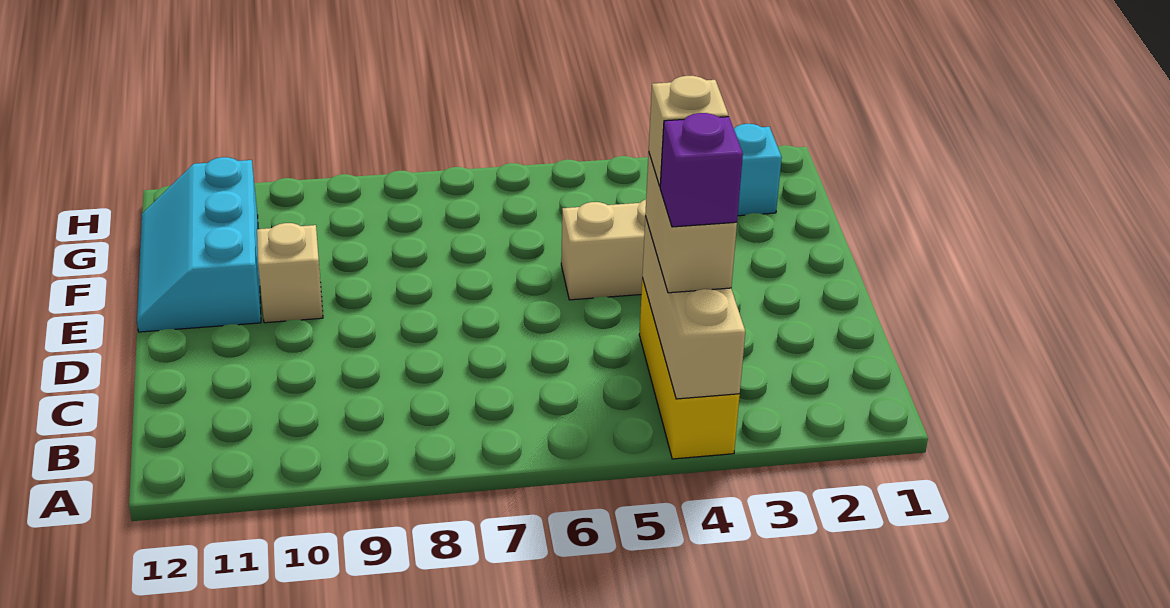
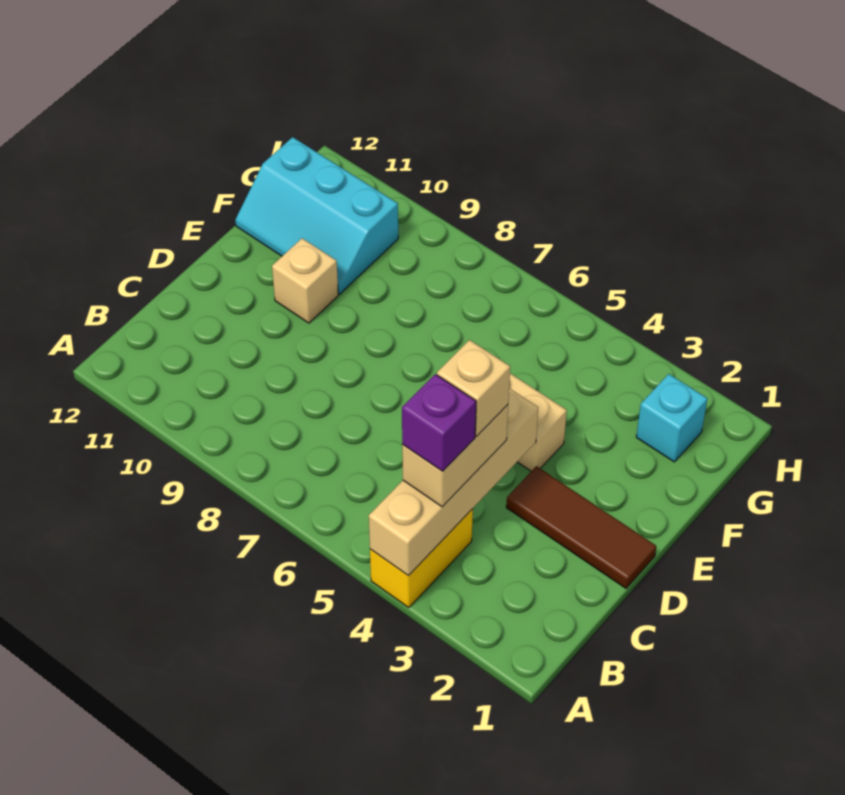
yellow 1x3 brick [639,278,740,459] -> yellow 1x2 brick [370,509,473,607]
tan 1x3 brick [642,216,745,399] -> tan 1x4 brick [369,388,538,576]
none -> brown 1x3 tile [506,466,656,588]
cyan 2x3 slope [137,157,261,332] -> cyan 2x3 slope turned to [235,137,398,294]

